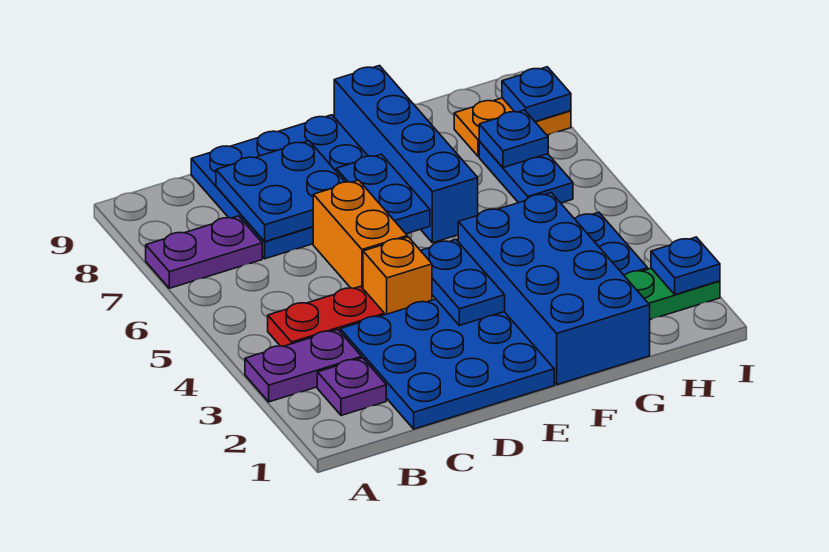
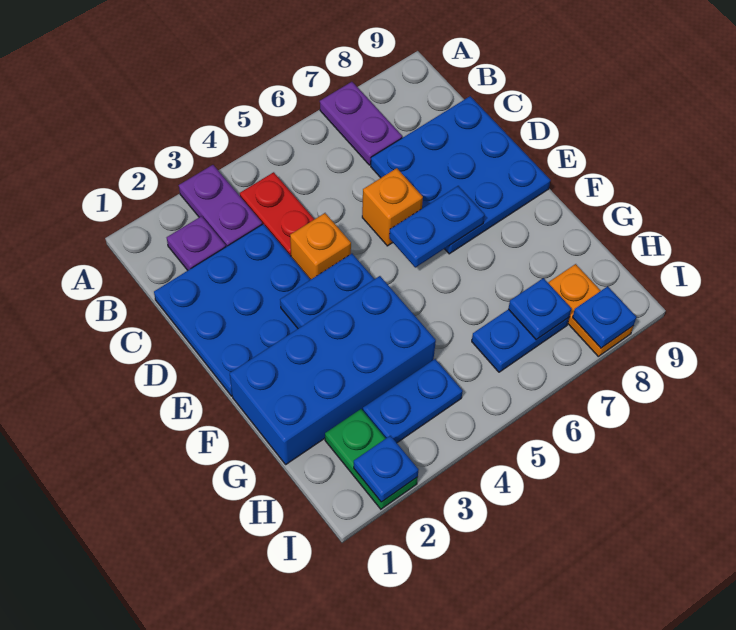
blue 2x2 plate [216,141,345,241] -> none
orange 1x2 brick [313,180,407,288] -> orange 1x1 brick [362,168,423,246]
blue 1x4 brick [334,66,478,243] -> none

